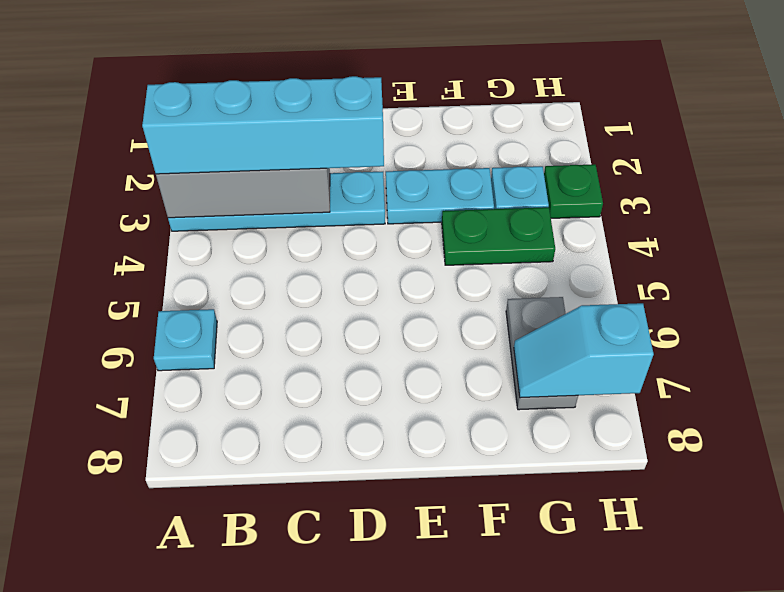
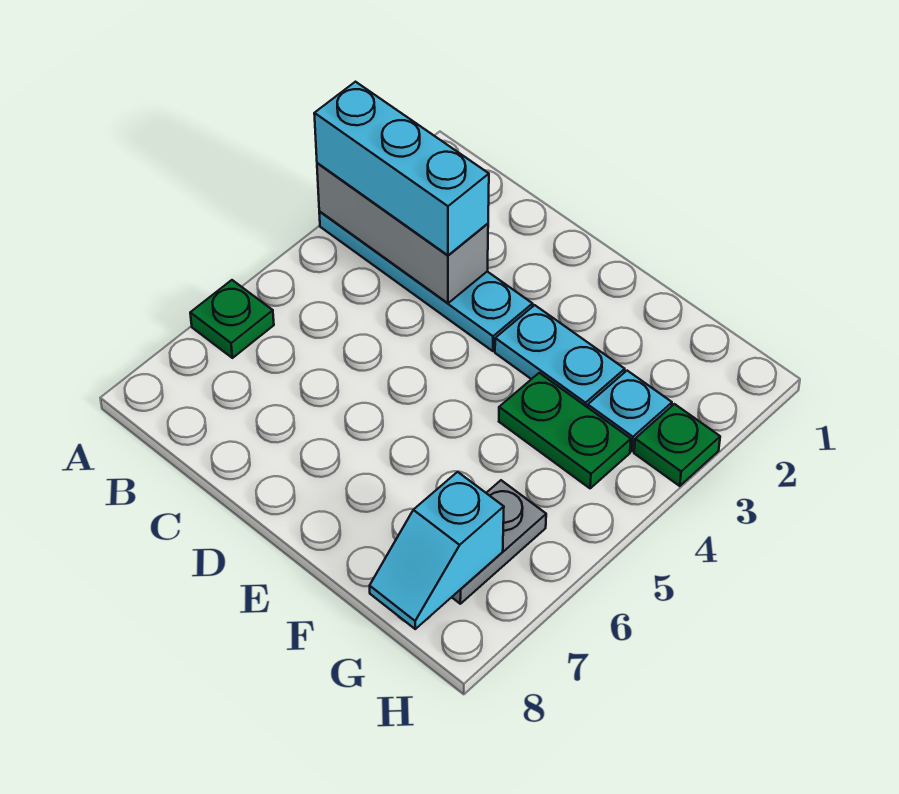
cyan 1x4 brick [142,76,384,174] -> cyan 1x3 brick [314,82,489,255]
cyan 1x1 plate [154,309,217,371] -> green 1x1 plate [190,280,274,358]
cyan 1x2 slope [514,303,654,398] -> cyan 1x2 slope turned to [370,472,504,629]

